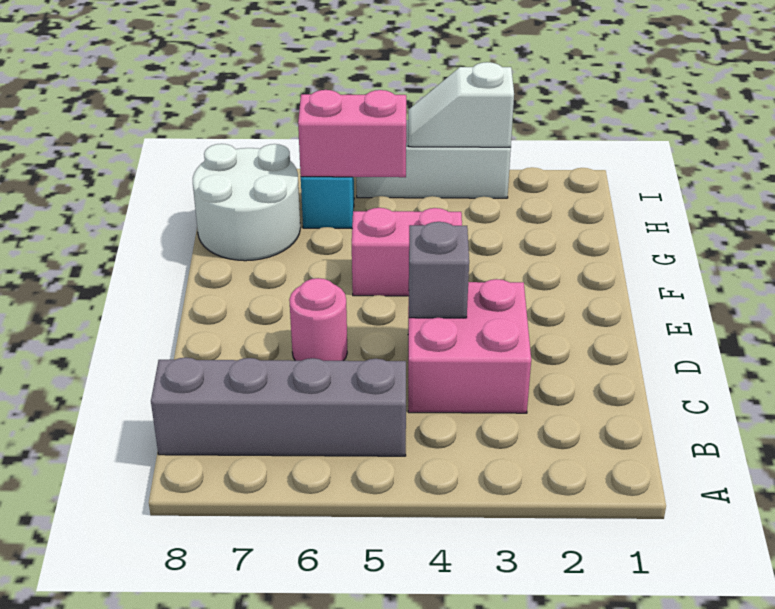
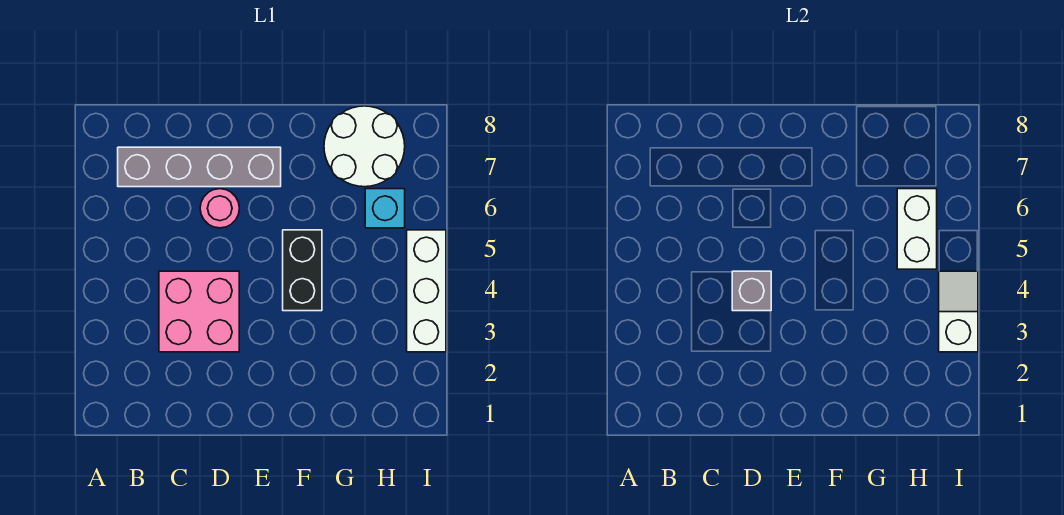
grey 1x4 brick [151,358,406,456] -> grey 1x4 brick turned to [118,147,281,187]
pink 1x2 brick [352,208,462,296] -> black 1x2 brick [283,230,322,311]
pink 1x2 brick [298,90,406,177] -> white 1x2 brick [897,189,937,269]

